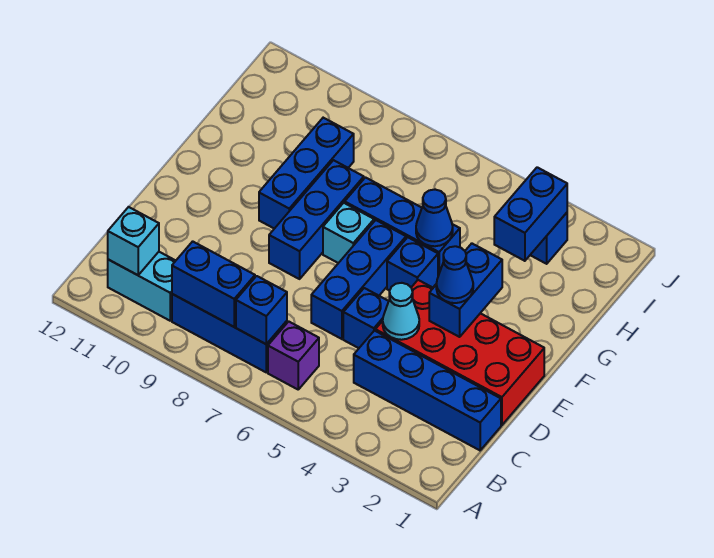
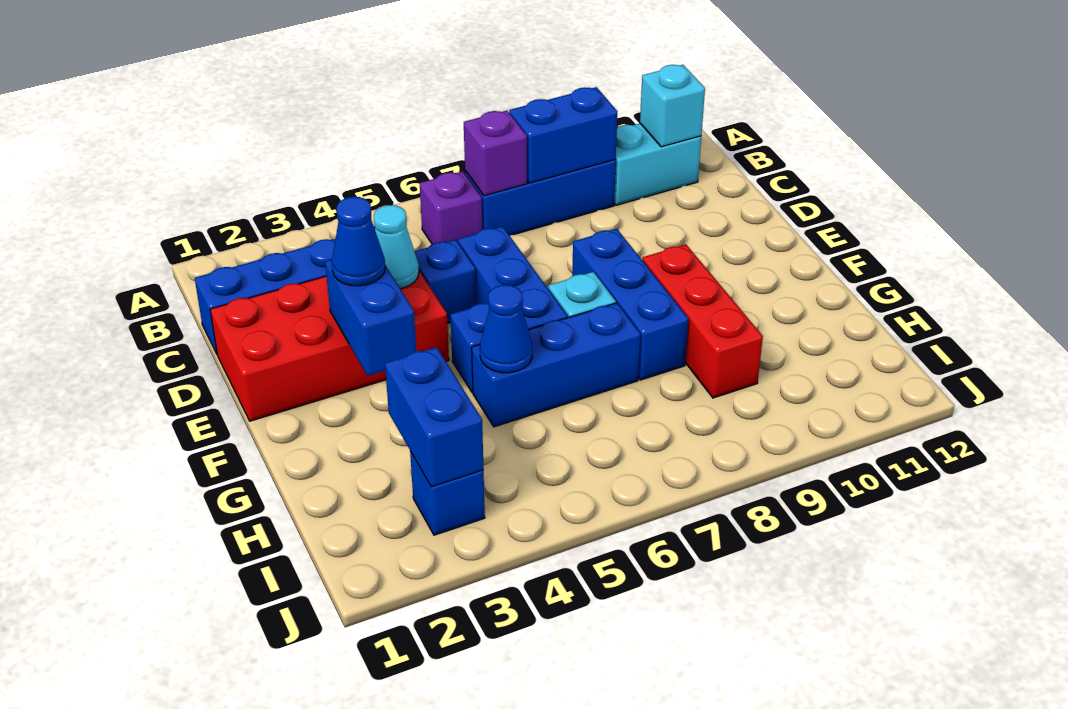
blue 1x1 brick [236,276,287,344] -> purple 1x1 brick [464,111,527,196]
blue 1x3 brick [259,118,354,229] -> red 1x3 brick [642,244,763,398]

